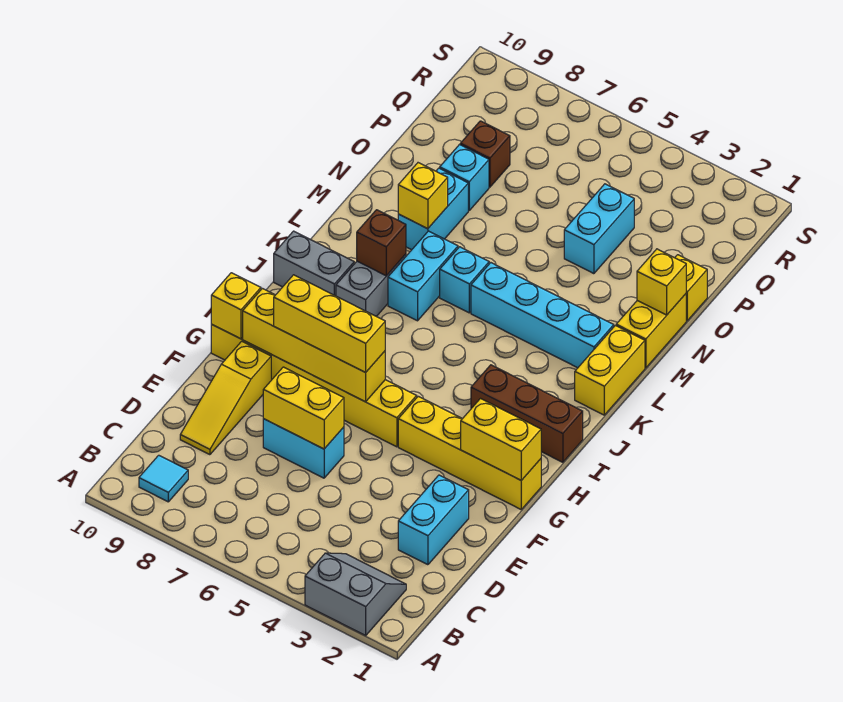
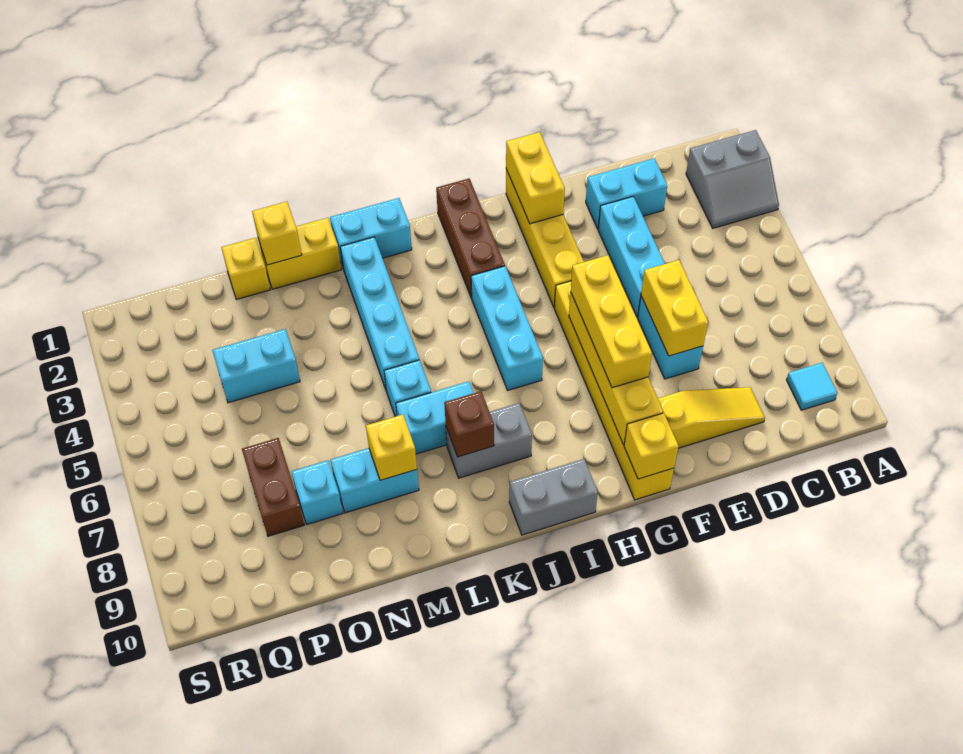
grey 2x2 slope [305,553,406,635] -> grey 2x2 slope turned to [686,130,779,228]
none -> cyan 1x3 brick [598,196,665,317]
none -> cyan 1x3 brick [471,266,543,390]
grey 1x2 brick [274,231,354,296] -> grey 1x2 brick turned to [509,459,598,535]
yellow 1x2 brick [575,325,645,415] -> cyan 1x2 brick [330,198,412,267]
brown 1x1 brick [460,121,510,187] -> brown 1x2 brick [242,438,304,536]

